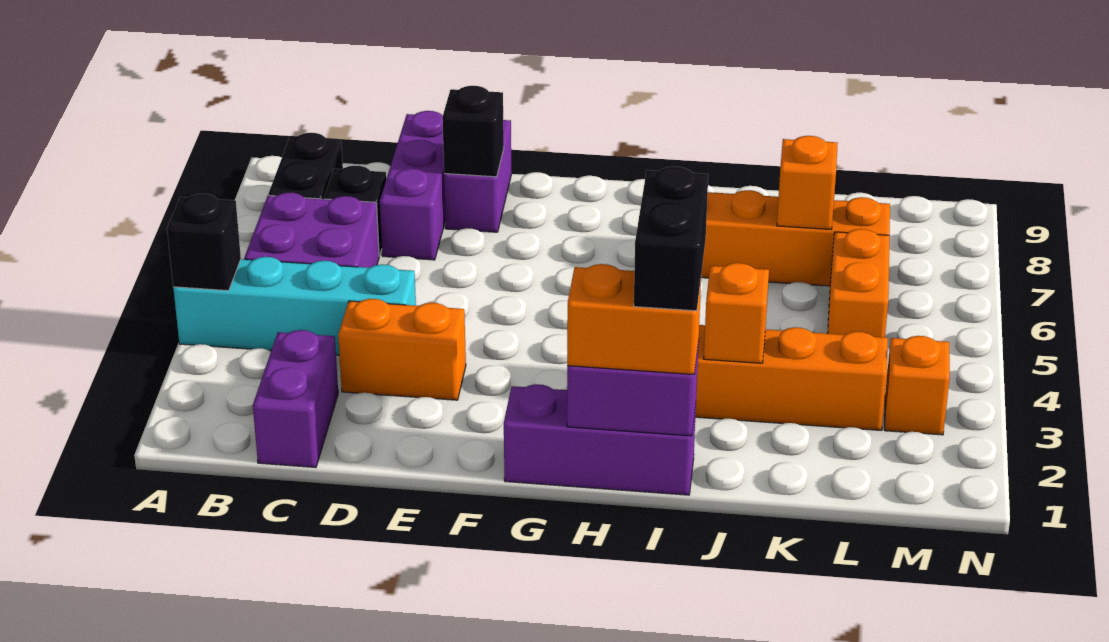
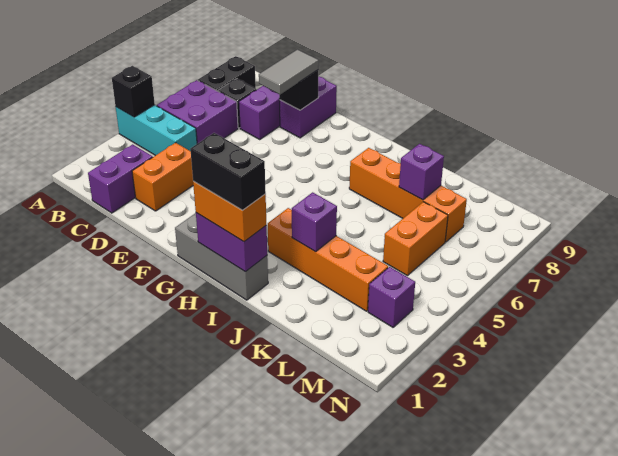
cyan 1x4 brick [173,257,416,355] -> cyan 1x3 brick [116,105,197,156]
orange 1x2 brick [338,299,466,400] -> orange 1x2 brick turned to [132,143,193,211]
none -> grey 1x2 tile [259,50,319,95]
purple 1x3 brick [504,384,696,495] -> grey 1x3 brick [175,213,268,300]
black 1x2 brick [634,167,708,311] -> black 1x2 brick turned to [190,133,266,210]
orange 1x1 brick [704,263,769,363] -> purple 1x1 brick [292,192,337,252]
orange 1x1 brick [777,136,838,229] -> purple 1x1 brick [399,144,444,200]
orange 1x1 brick [885,336,950,435] -> purple 1x1 brick [368,267,415,327]

